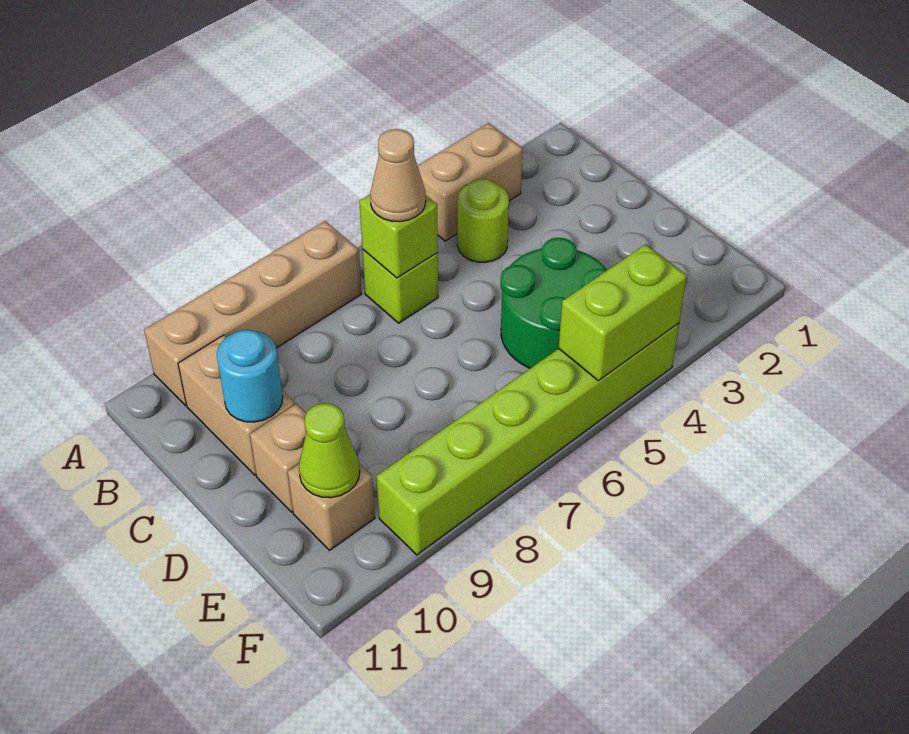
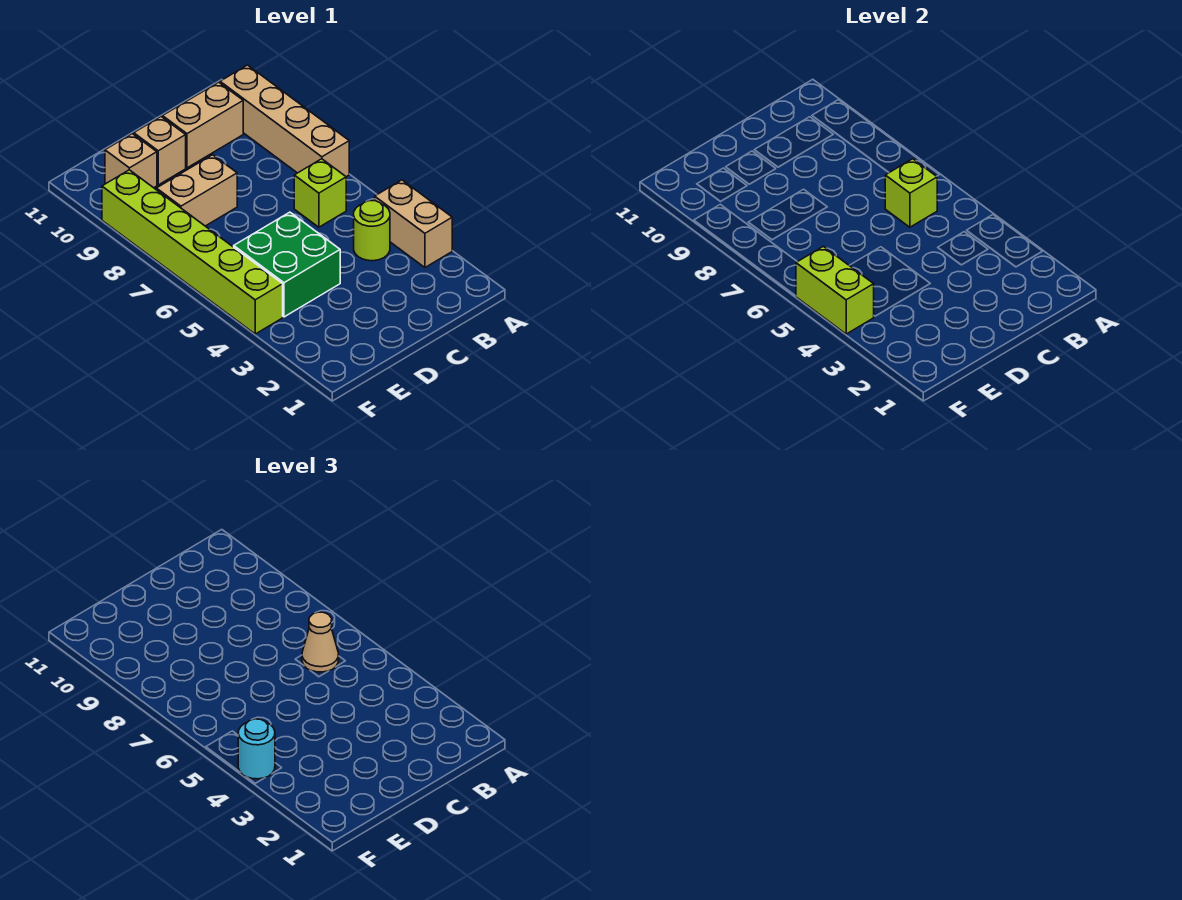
cyan 1x1 round brick [217,330,283,422] -> cyan 1x1 round brick moved to [238,719,275,779]
green 2x2 round brick [501,238,607,368] -> green 2x2 brick [234,212,340,317]
none -> tan 1x2 brick [156,155,237,226]
lime 1x1 cone [299,403,360,498] -> none

